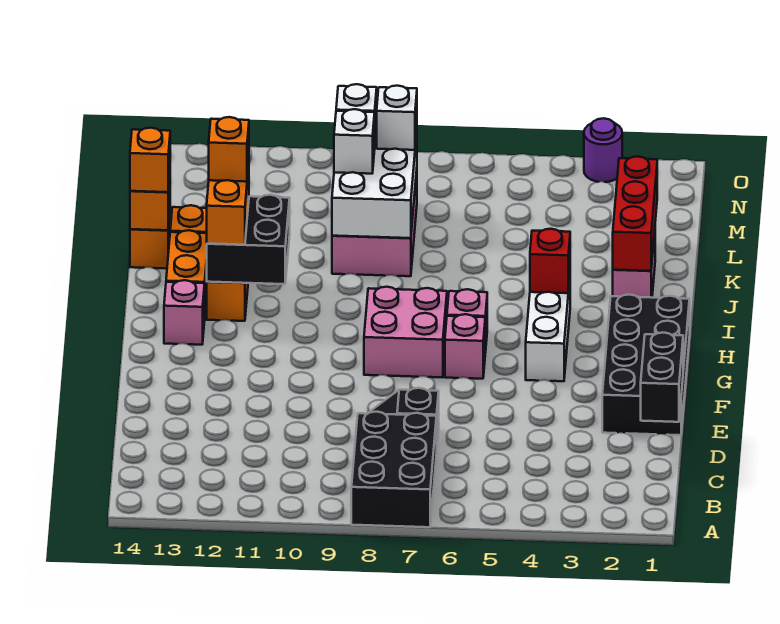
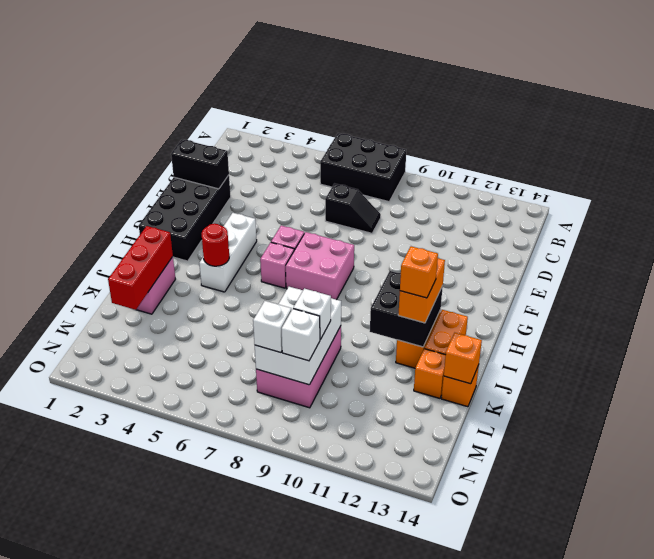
black 2x3 brick [351,412,437,527] -> black 2x3 brick turned to [320,133,406,202]
black 1x2 brick [641,333,683,422] -> black 1x2 brick turned to [171,139,229,189]
pink 1x1 brick [164,280,205,345] -> none
red 1x1 brick [530,229,570,293] -> red 1x1 round brick [202,224,229,266]
orange 1x1 brick [130,128,170,192] -> none
purple 1x1 round brick [584,118,622,182] -> none

